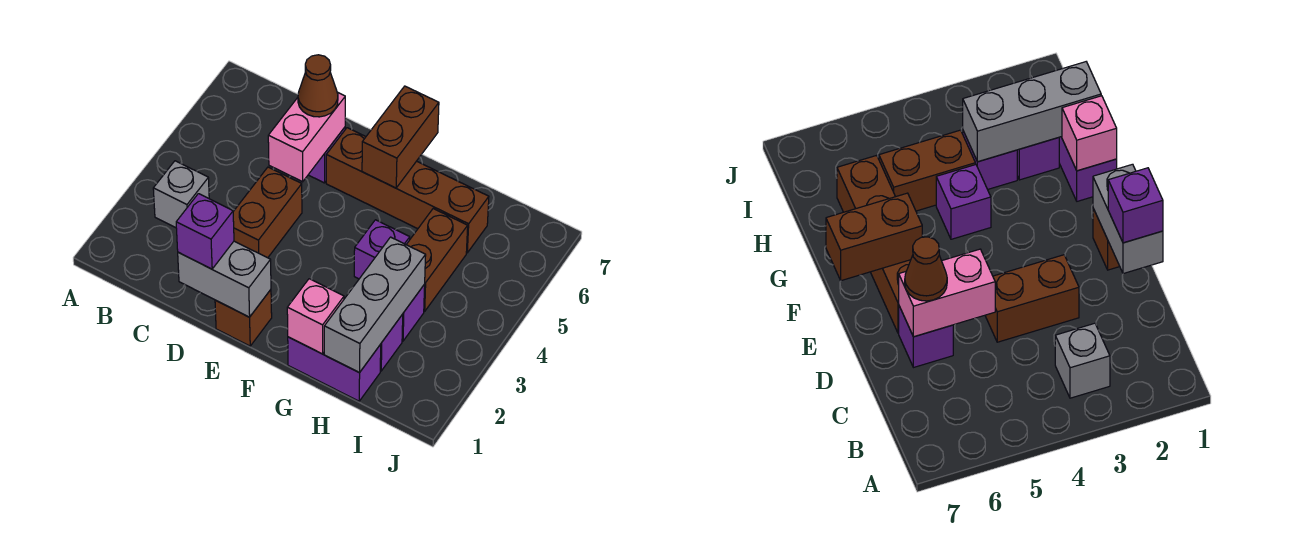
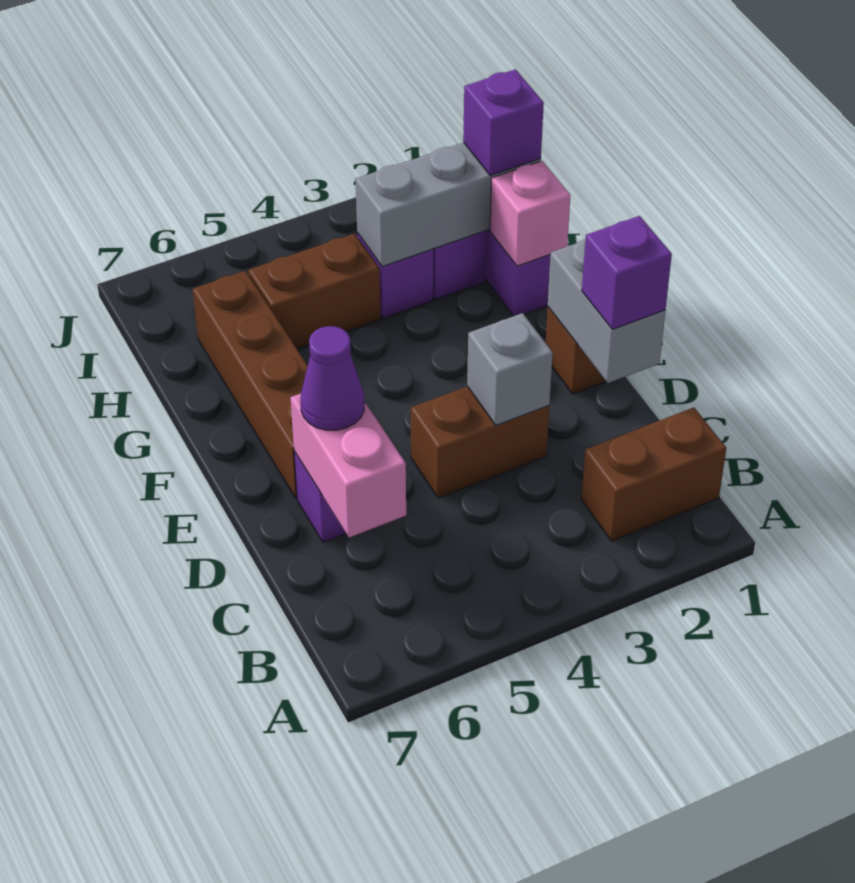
grey 1x1 brick [153,161,209,228] -> grey 1x1 brick moved to [467,313,553,425]
pink 1x2 brick [268,92,345,182] -> pink 1x2 brick turned to [291,394,406,538]
brown 1x1 cone [298,55,338,117] -> purple 1x1 cone [300,326,365,430]
brown 1x2 brick [362,86,439,188] -> brown 1x2 brick moved to [581,407,726,541]
purple 1x1 brick [354,220,410,279] -> purple 1x1 brick moved to [463,69,544,175]

